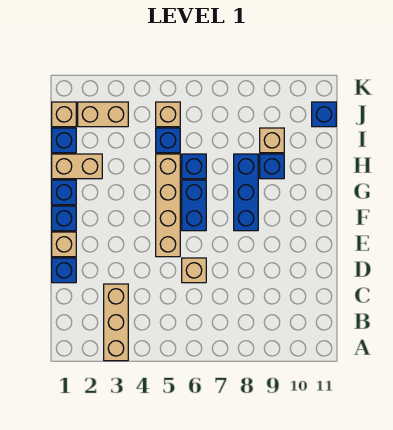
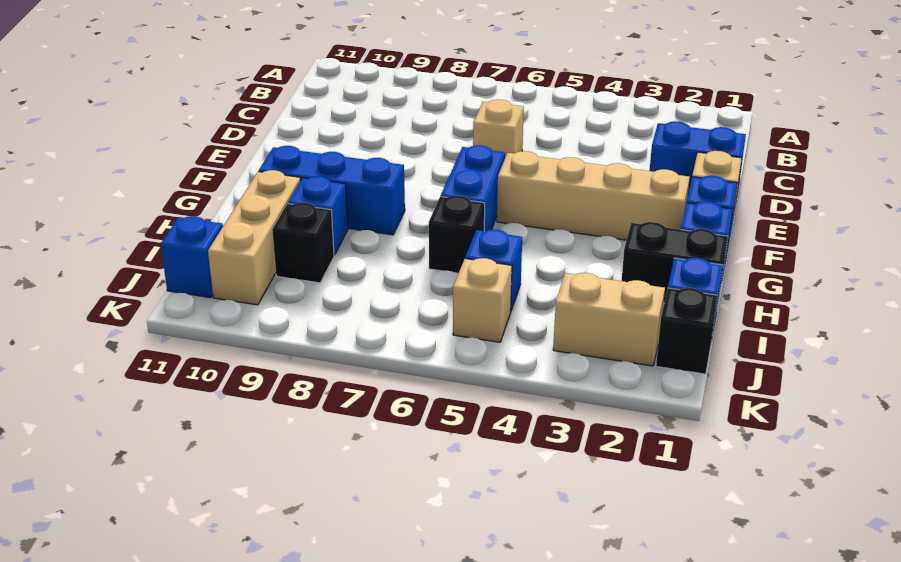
tan 1x3 brick [104,284,128,361] -> tan 1x3 brick moved to [208,170,301,305]
blue 1x1 brick [52,258,76,283] -> blue 1x2 brick [650,121,746,193]
tan 1x4 brick [156,154,180,257] -> tan 1x4 brick turned to [497,151,690,240]
blue 1x3 brick [234,154,258,231] -> blue 1x3 brick turned to [259,146,405,235]
tan 1x2 brick [52,154,102,179] -> black 1x2 brick [622,222,728,307]
blue 1x1 brick [182,154,206,179] -> black 1x1 brick [429,196,485,273]
tan 1x1 brick [260,128,284,153] -> black 1x1 brick [272,203,334,283]
tan 1x1 brick [52,102,76,127] -> black 1x1 brick [656,288,717,374]

